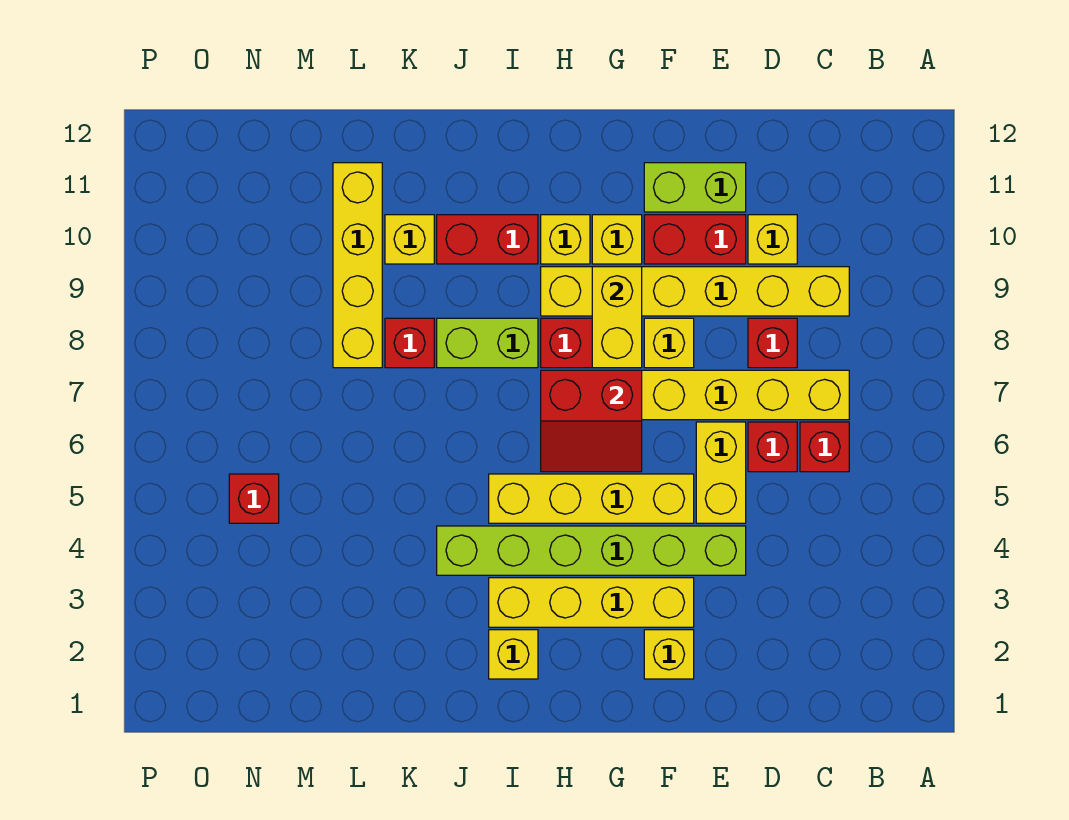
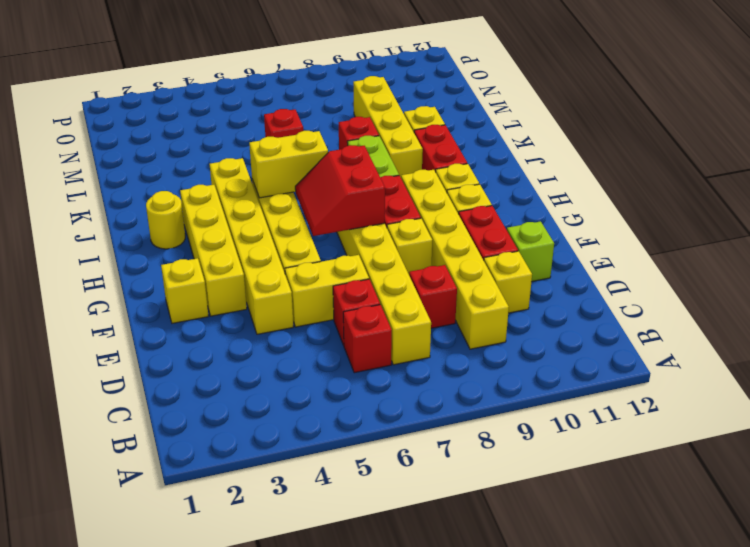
lime 1x6 brick [437,526,746,575] -> yellow 1x6 brick [210,158,293,334]
lime 1x2 brick [644,163,746,212] -> lime 1x1 brick [507,221,554,281]
yellow 1x2 brick [592,267,642,368] -> yellow 1x2 brick moved to [249,131,328,198]
yellow 1x1 brick [489,630,538,679] -> yellow 1x1 round brick [146,191,185,249]
yellow 1x4 brick [333,163,382,368] -> yellow 1x4 brick turned to [353,76,423,177]
red 1x1 brick [229,474,279,523] -> red 1x1 brick moved to [264,109,303,138]

